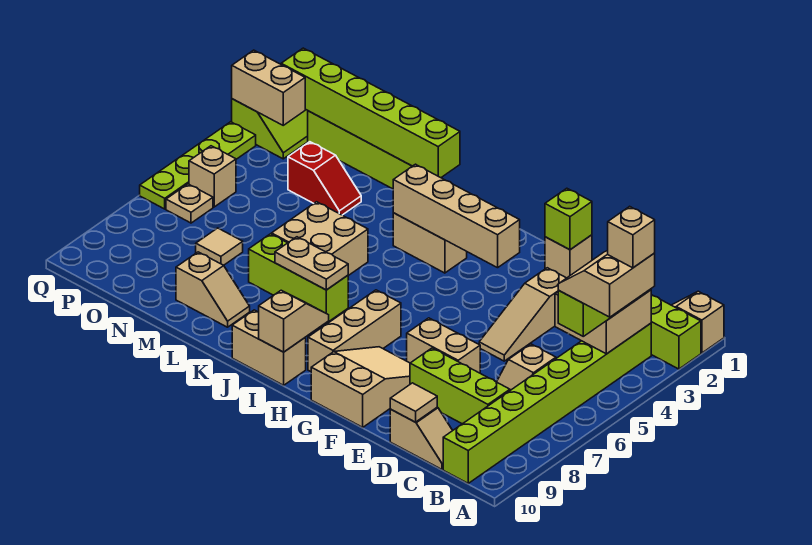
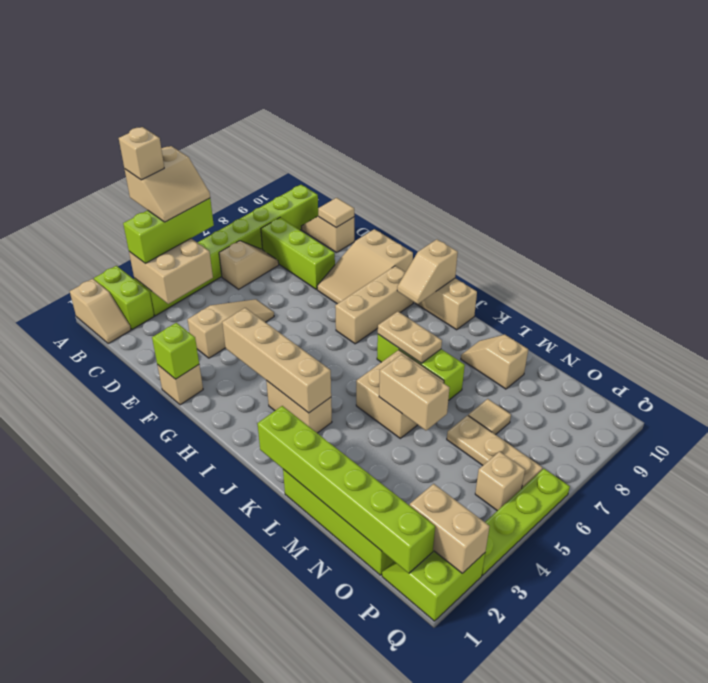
tan 1x2 brick [407,318,480,373] -> tan 1x2 brick moved to [379,355,450,430]
red 1x2 slope [288,142,361,215] -> none
tan 1x1 plate [166,184,213,223] -> tan 1x3 plate [447,415,543,488]

